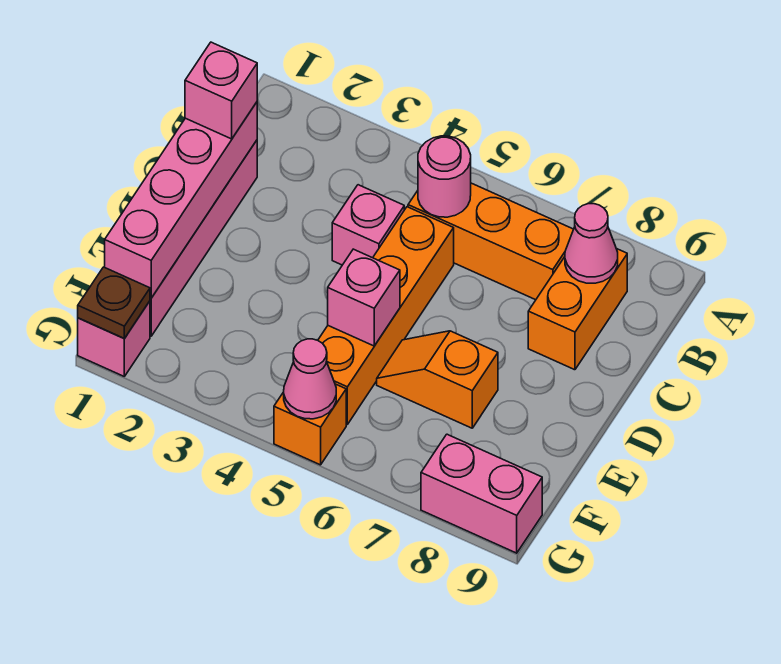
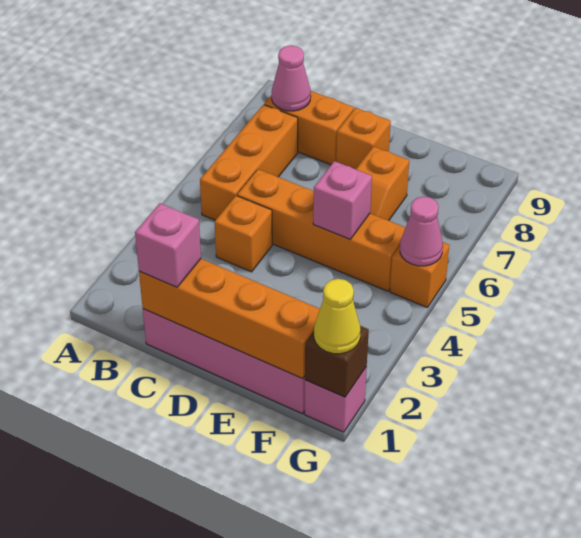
pink 1x1 round brick [418,136,471,217] -> none
pink 1x4 brick [105,102,257,298] -> orange 1x4 brick [139,259,320,379]
pink 1x1 brick [332,185,404,265] -> orange 1x1 brick [215,196,272,272]
none -> orange 1x1 brick [336,108,391,169]
brown 1x1 plate [78,267,150,338] -> brown 1x1 brick [305,326,369,397]
none -> yellow 1x1 cone [314,279,361,354]
pink 1x2 brick [421,434,542,553] -> none

